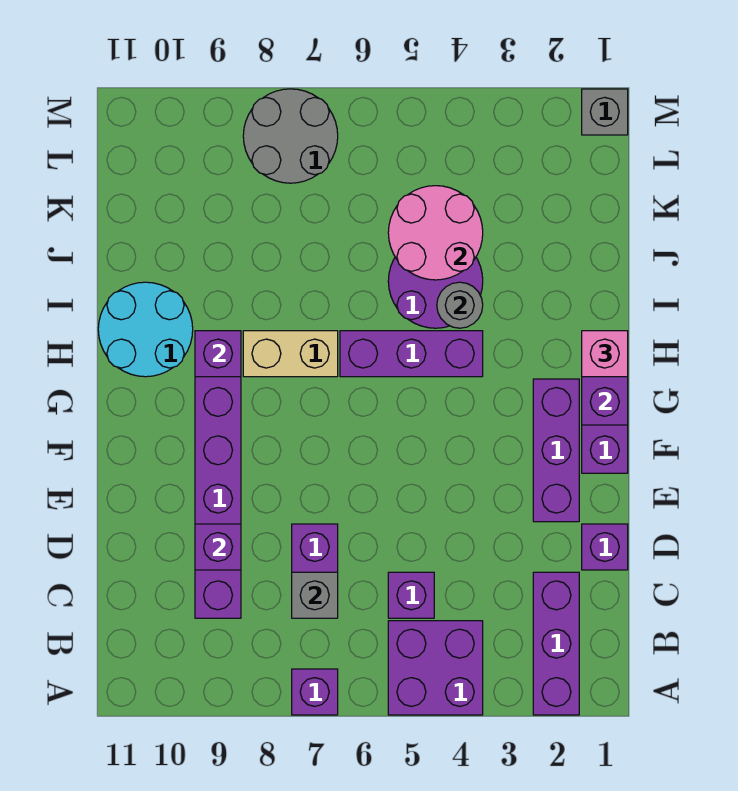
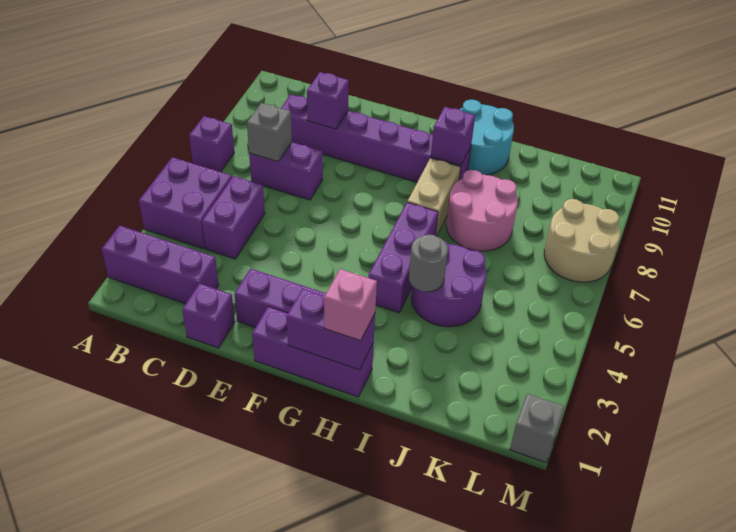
purple 1x1 brick [388,572,434,618] -> purple 1x2 brick [202,176,265,259]
pink 2x2 round brick [388,186,483,280] -> pink 2x2 round brick moved to [446,170,518,251]
grey 2x2 round brick [243,89,338,183] -> tan 2x2 round brick [544,199,620,282]

